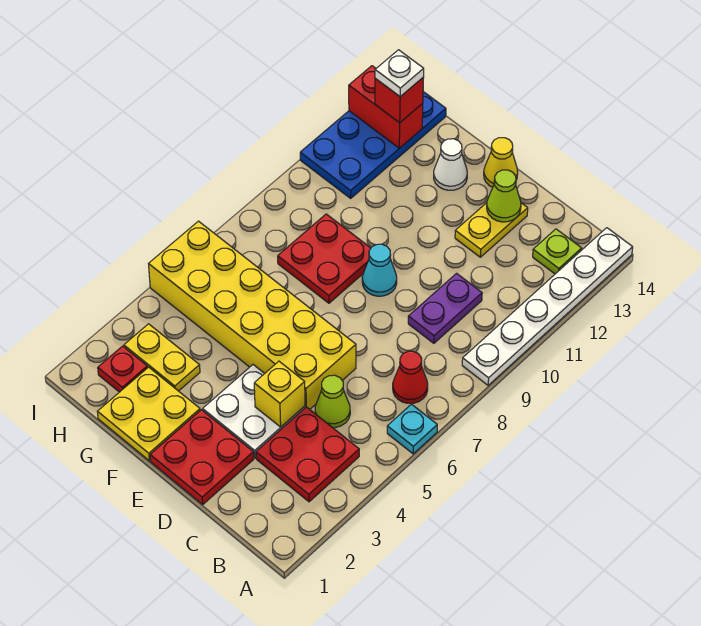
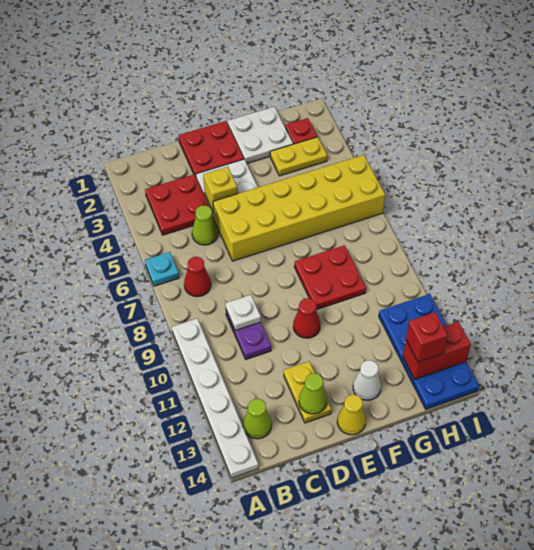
lime 1x1 plate [533,229,582,274] -> lime 1x1 cone [243,399,272,439]
cyan 1x1 cone [362,244,397,296] -> none
none -> red 1x1 cone [293,298,320,338]
yellow 2x2 plate [97,367,200,461] -> white 2x2 plate [227,107,293,163]
white 1x1 plate [375,50,424,97] -> white 1x1 plate moved to [226,295,261,331]

